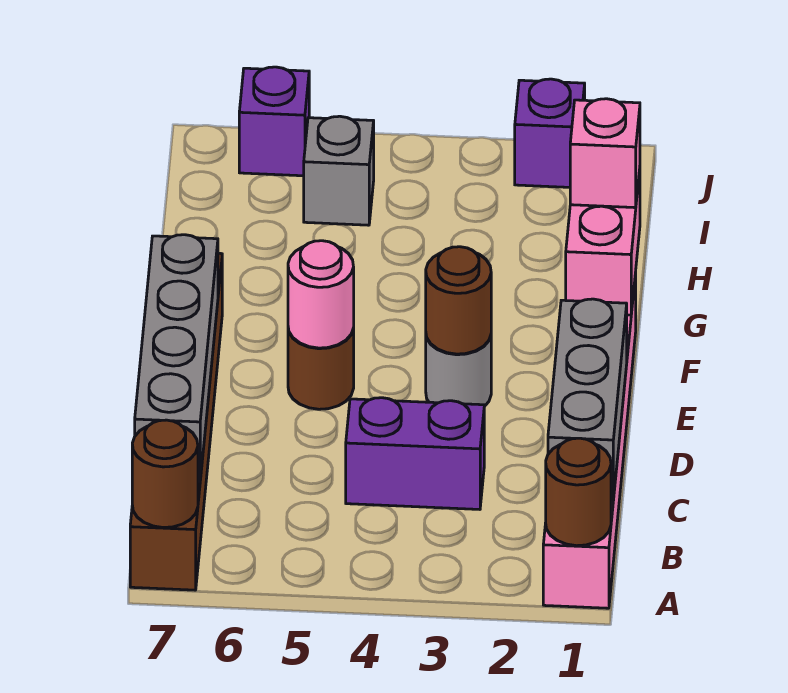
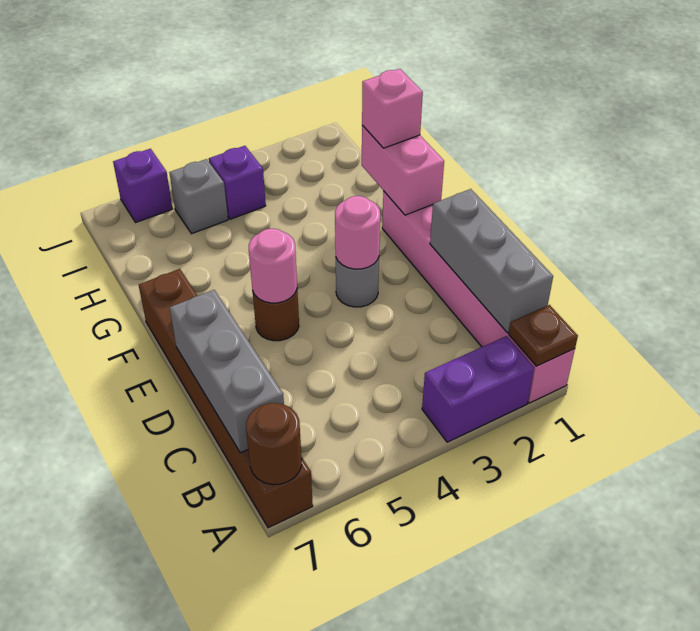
brown 1x1 round brick [546,438,611,546] -> brown 1x1 plate [509,305,578,366]
grey 1x4 brick [135,235,218,483] -> grey 1x3 brick [170,290,284,453]
purple 1x2 brick [346,398,484,509] -> purple 1x2 brick moved to [422,336,534,442]
brown 1x1 round brick [426,247,491,354] -> pink 1x1 round brick [335,196,380,269]
purple 1x1 brick [515,79,585,187] -> purple 1x1 brick moved to [209,146,266,219]

